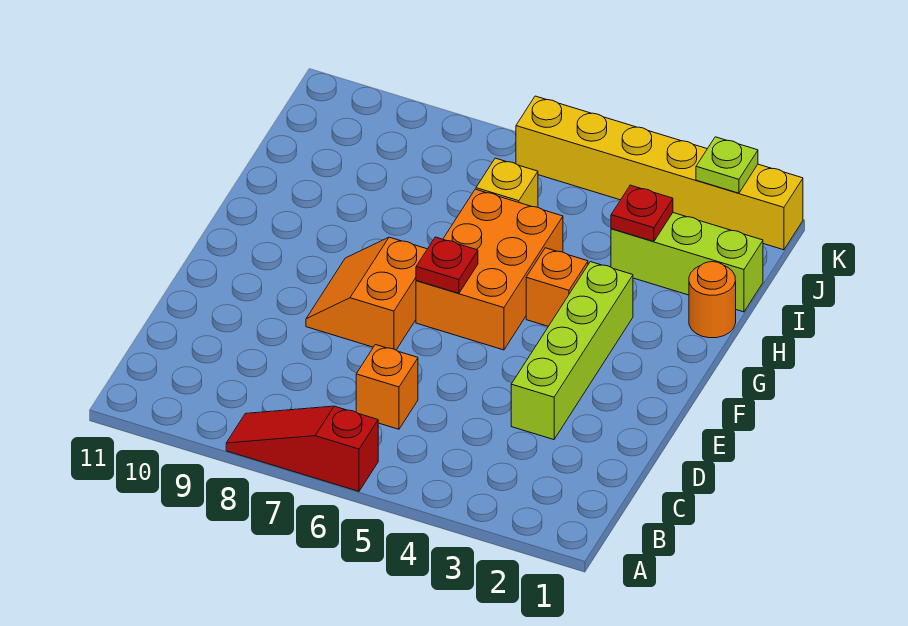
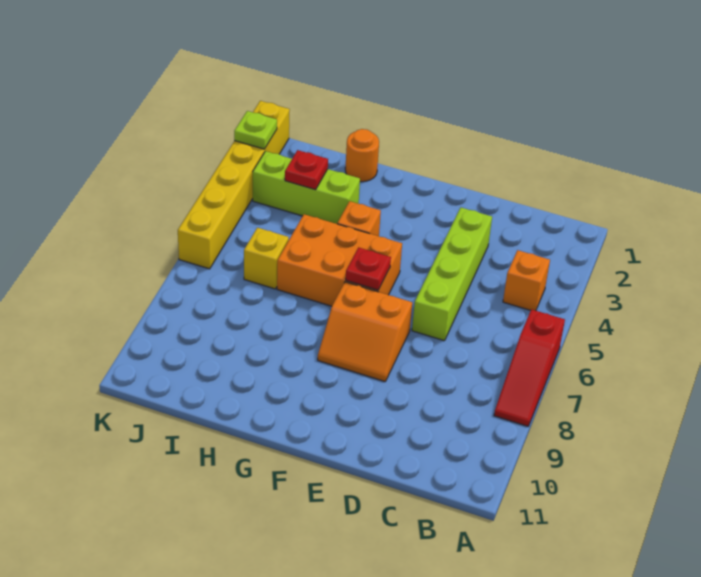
orange 1x1 brick [356,345,418,429] -> orange 1x1 brick moved to [503,250,550,310]
lime 1x4 brick [511,262,633,440] -> lime 1x4 brick turned to [412,208,492,341]
lime 1x3 brick [611,213,763,312] -> lime 1x3 brick turned to [253,151,360,224]

